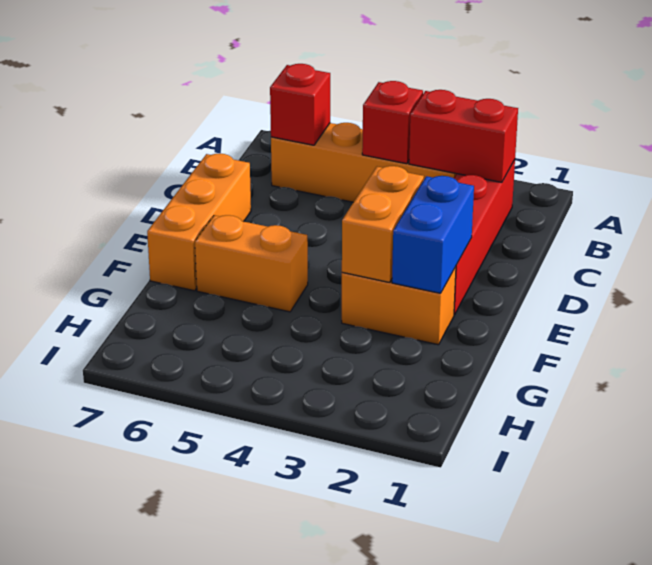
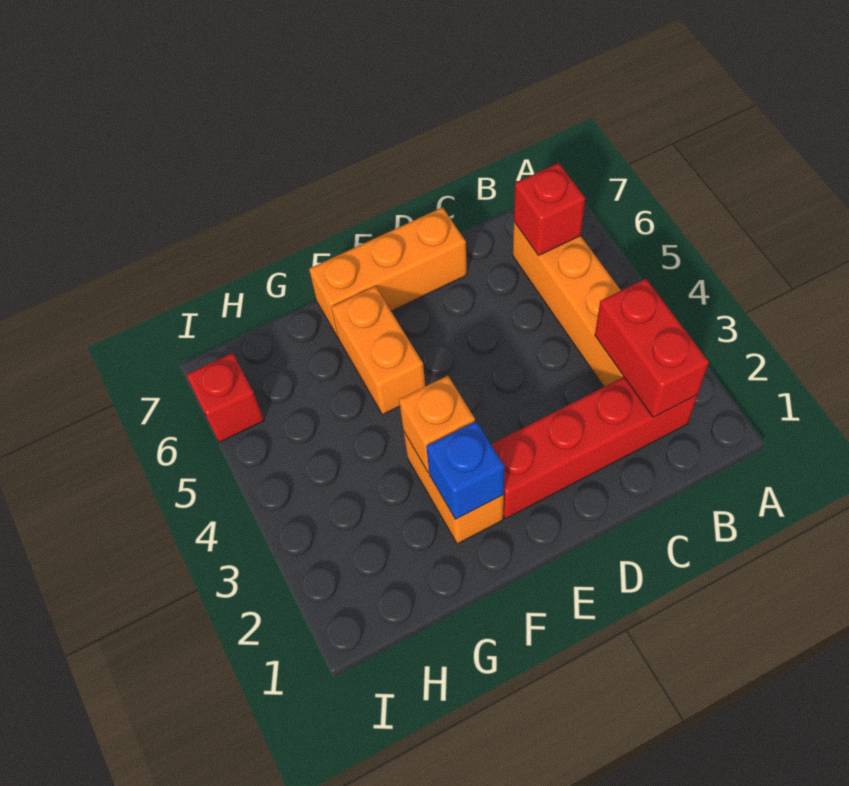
red 1x1 brick [362,81,423,164] -> red 1x1 brick moved to [186,353,264,442]
blue 1x2 brick [392,176,474,293] -> blue 1x1 brick [426,421,505,519]
orange 1x2 brick [342,166,424,282] -> orange 1x1 brick [399,376,475,473]

